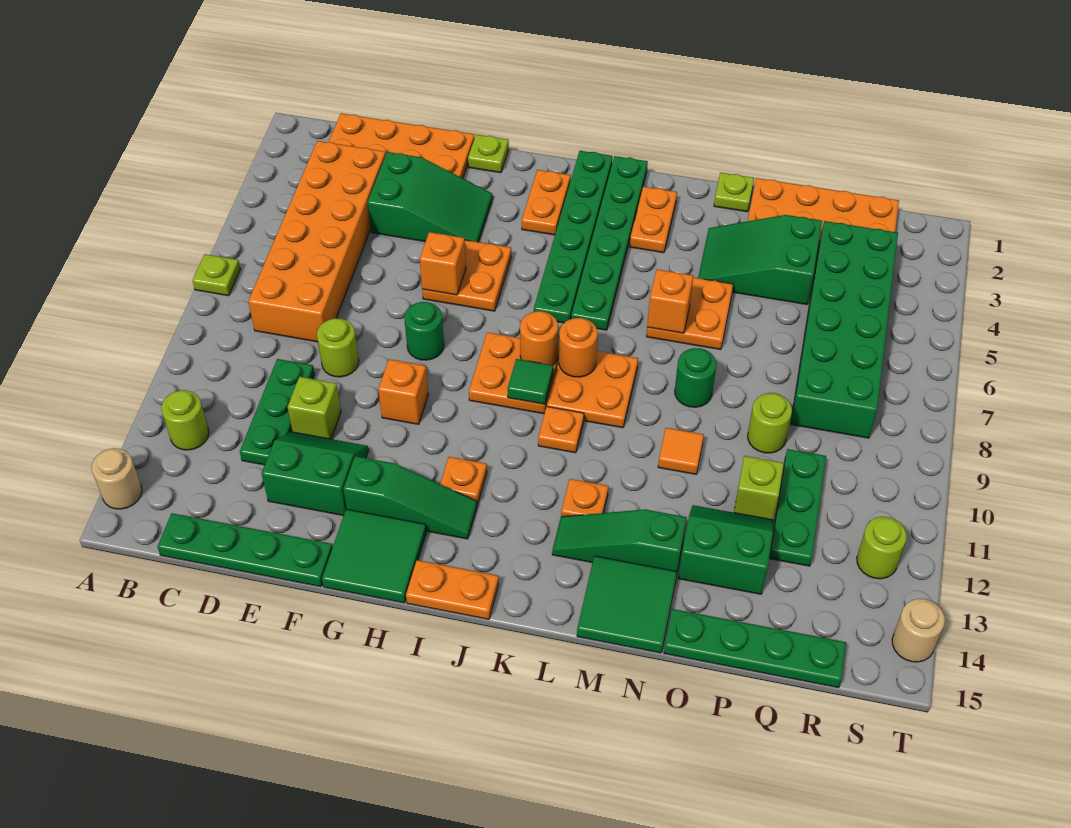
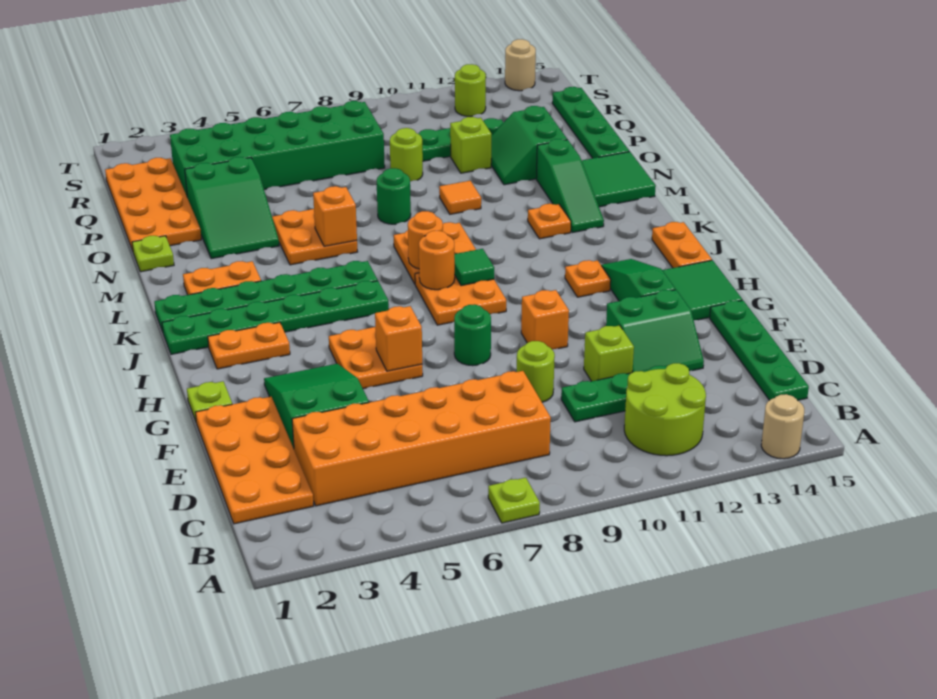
lime 1x1 round brick [161,390,209,450] -> lime 2x2 round brick [624,363,706,456]
green 2x2 slope [262,432,369,516] -> green 2x2 slope turned to [606,290,704,372]
orange 1x1 plate [538,407,584,453] -> none

